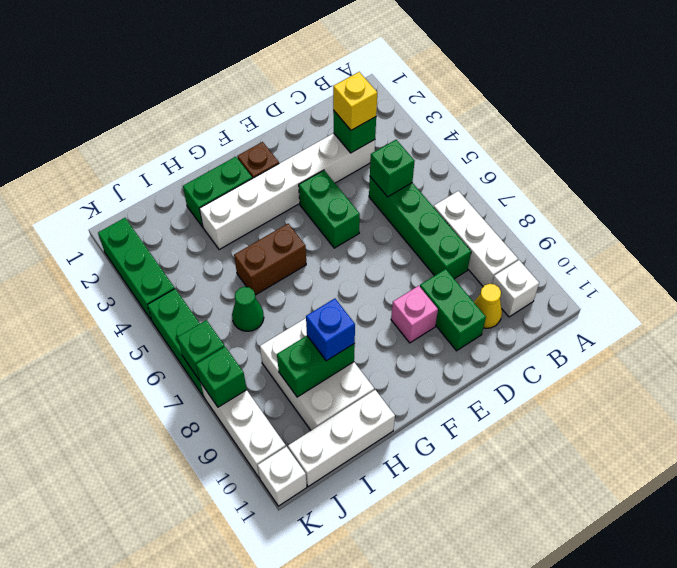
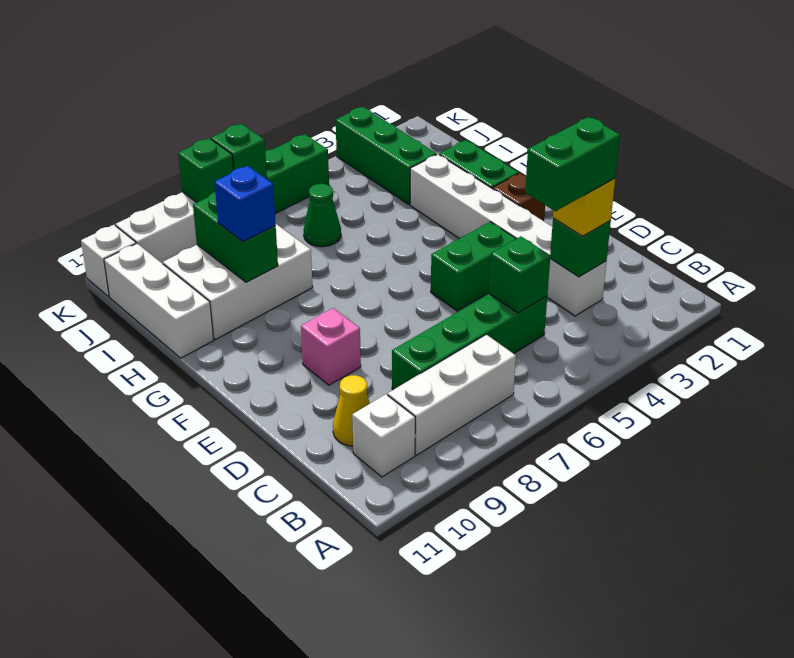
green 1x2 brick [420,269,486,351] -> green 1x2 brick moved to [525,117,620,211]
brown 1x2 brick [234,224,306,295] -> none
green 1x3 brick [98,218,175,321] -> green 1x3 brick turned to [336,107,437,205]

